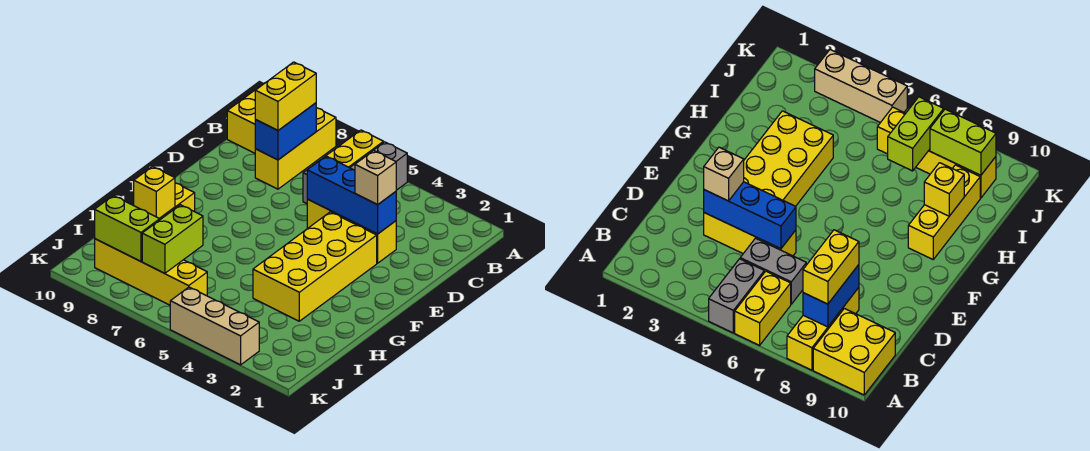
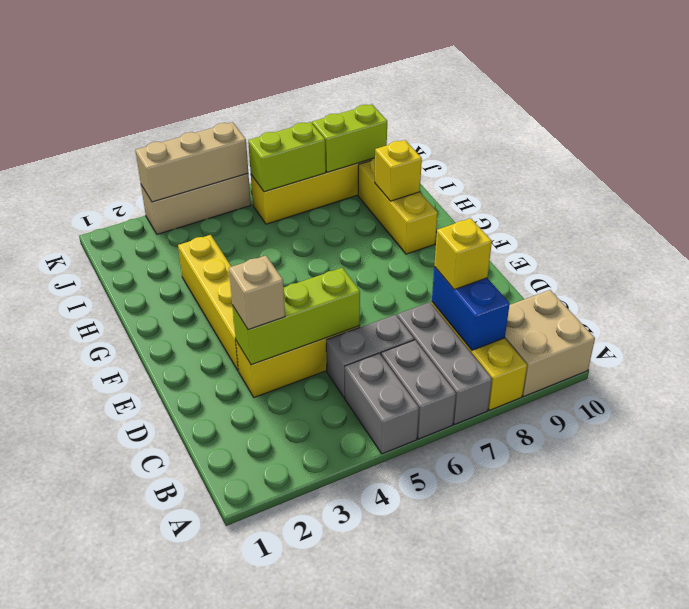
yellow 1x2 brick [326,130,384,168] -> grey 1x2 brick [381,340,456,439]
none -> grey 1x3 brick [397,302,492,425]
yellow 2x2 brick [227,83,265,153] -> tan 2x2 brick [505,290,595,396]
yellow 1x2 brick [255,62,316,130] -> yellow 1x1 brick [434,218,492,290]
blue 1x3 brick [307,156,396,234] -> lime 1x3 brick [232,268,360,365]
yellow 2x4 brick [253,212,377,321] -> yellow 1x4 brick [178,235,239,371]
lime 1x2 brick [142,205,203,273] -> lime 1x2 brick turned to [248,122,326,192]
none -> tan 1x3 brick [135,122,248,202]

